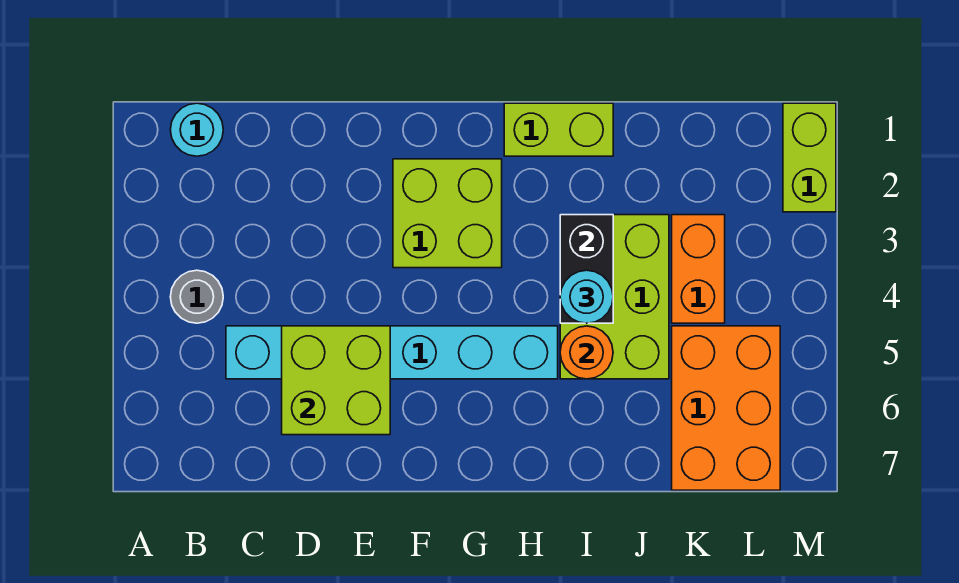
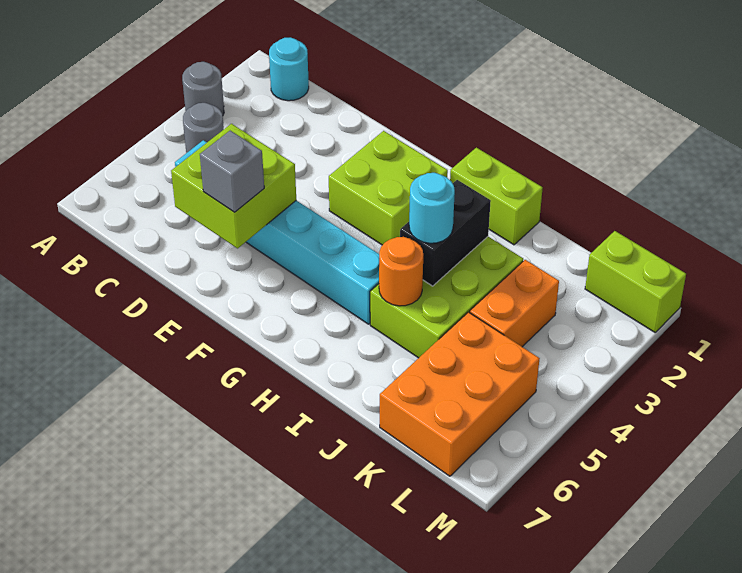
none -> grey 1x1 round brick [182,62,224,114]
none -> grey 1x1 brick [200,131,264,212]
lime 1x2 brick [783,103,836,212] -> lime 1x2 brick turned to [585,231,686,332]

